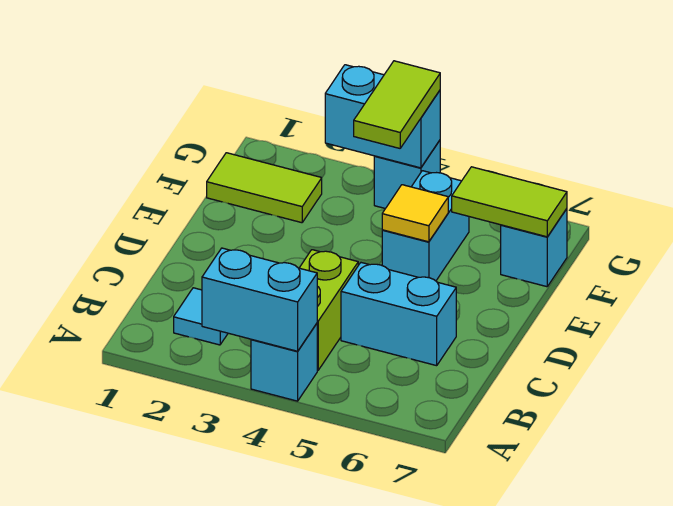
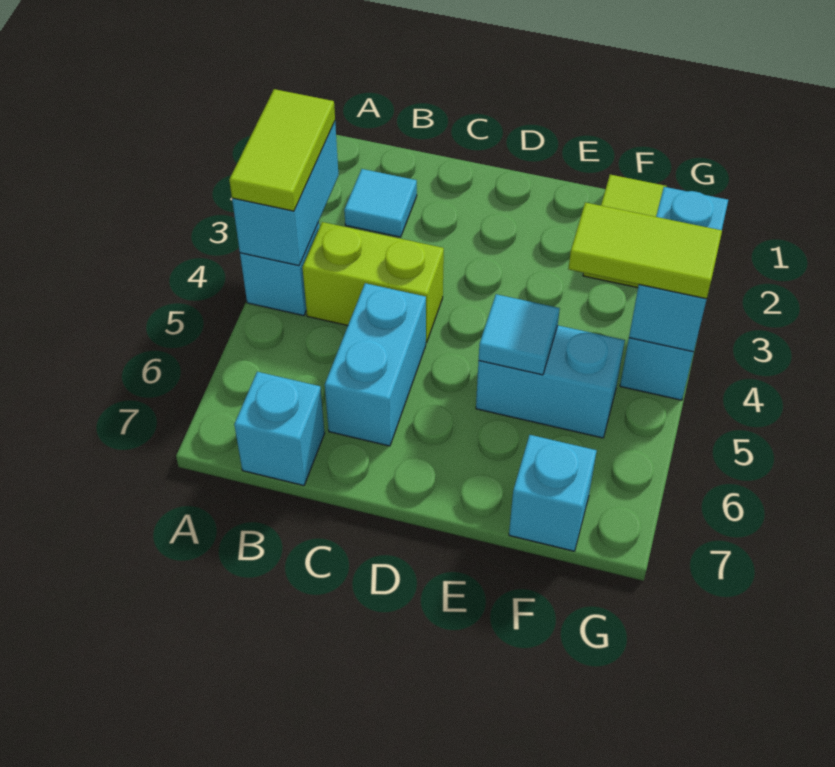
none -> cyan 1x1 brick [234,372,325,486]
yellow 1x1 tile [382,185,448,242] -> cyan 1x1 tile [479,294,560,375]
lime 1x2 tile [452,167,567,237] -> lime 1x2 tile moved to [229,89,335,211]

